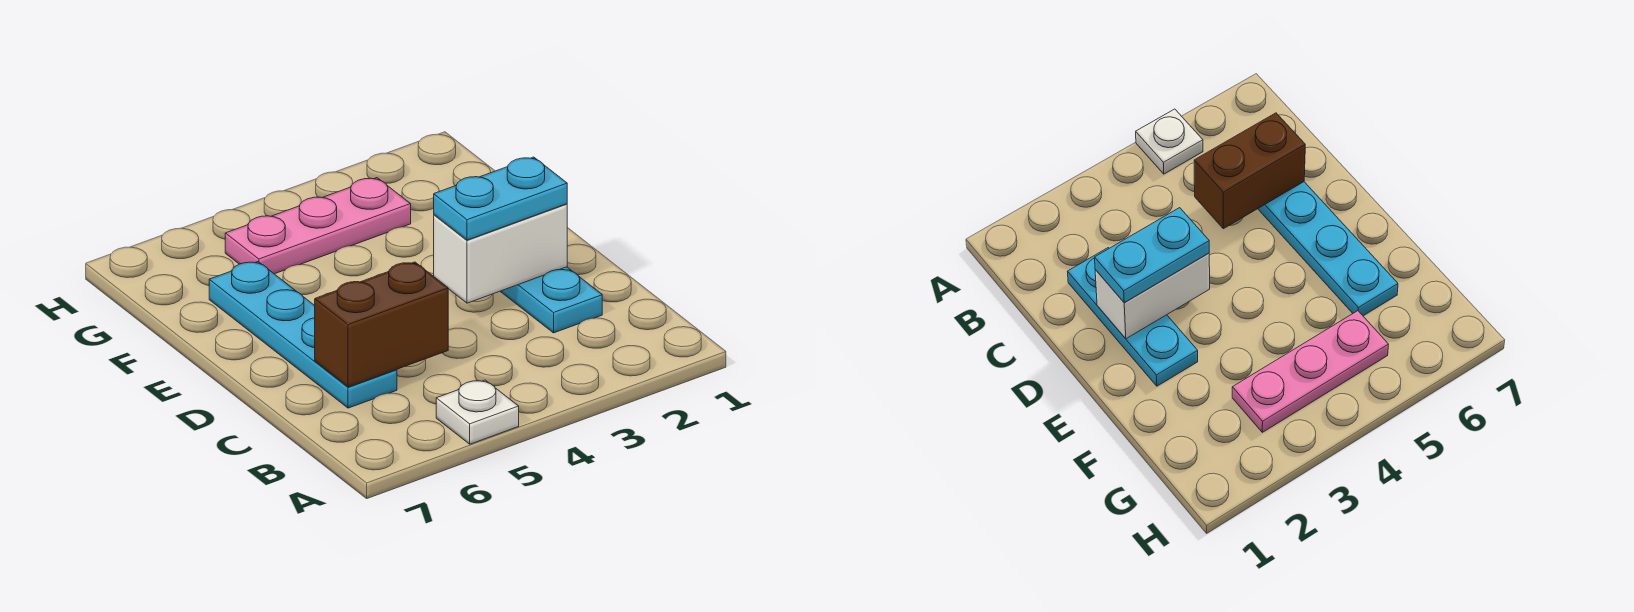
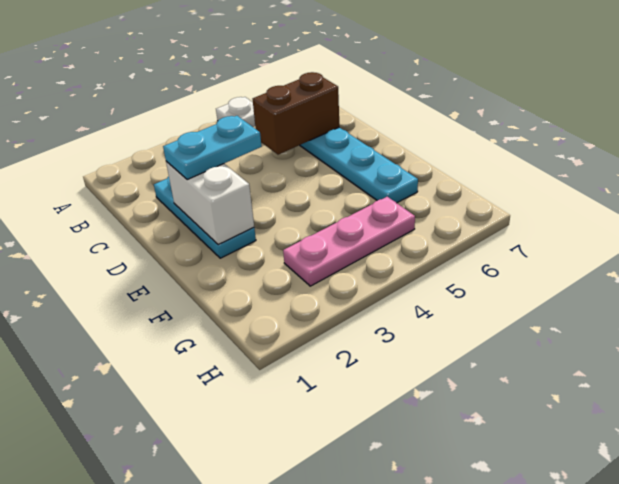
white 1x2 brick [434,204,567,303] -> white 1x2 brick turned to [166,161,254,245]

